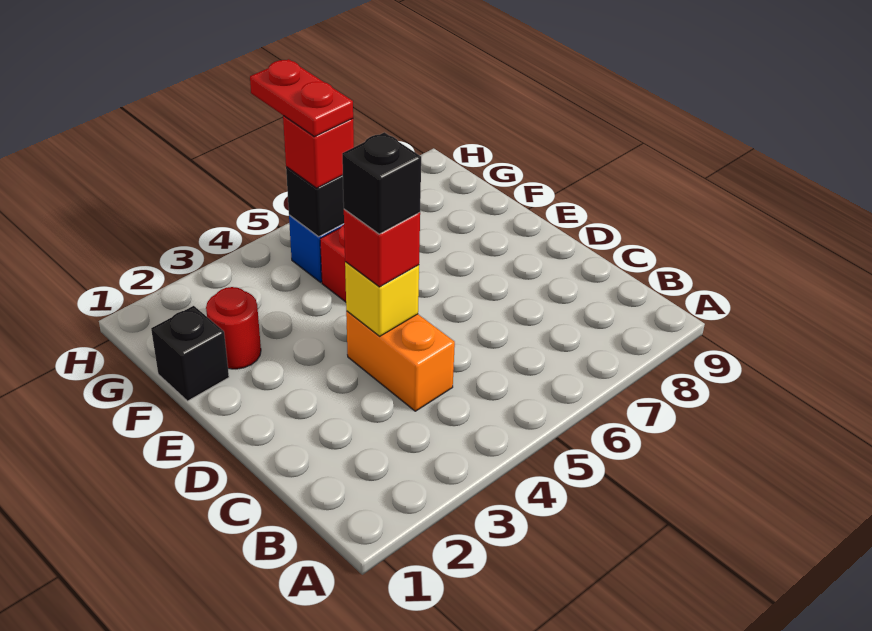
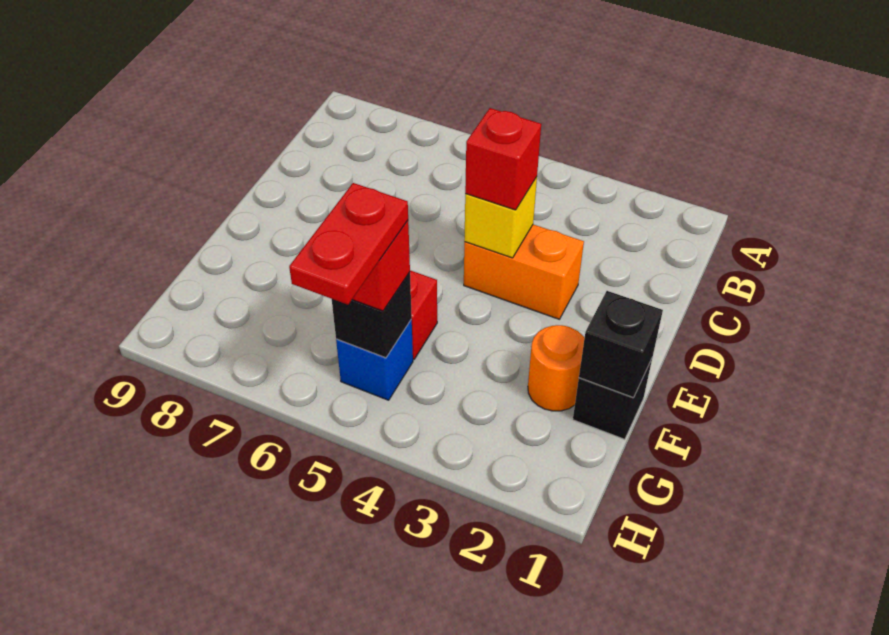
orange 1x2 brick [346,311,455,411] -> orange 1x2 brick turned to [464,224,584,319]
black 1x1 brick [342,132,421,234] -> black 1x1 brick moved to [579,291,663,398]
red 1x1 round brick [206,287,261,369] -> orange 1x1 round brick [528,325,584,411]

